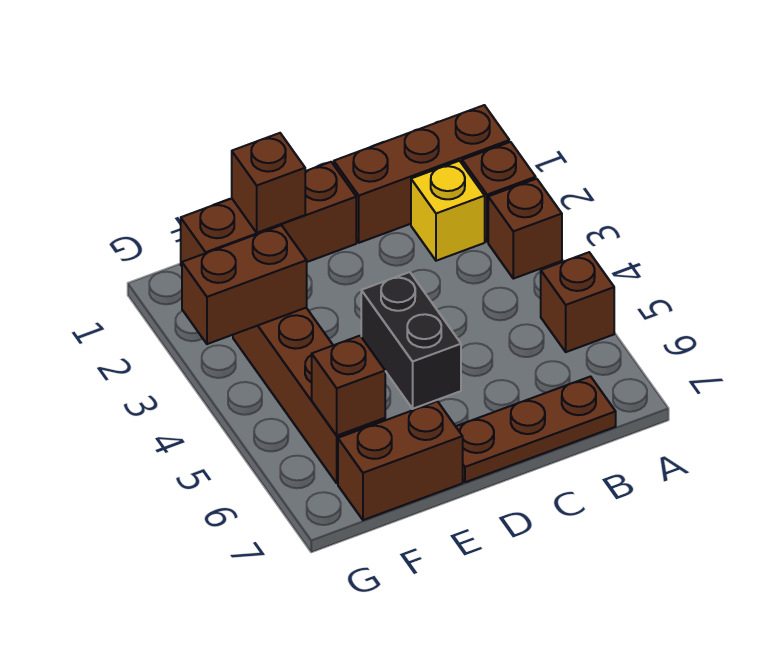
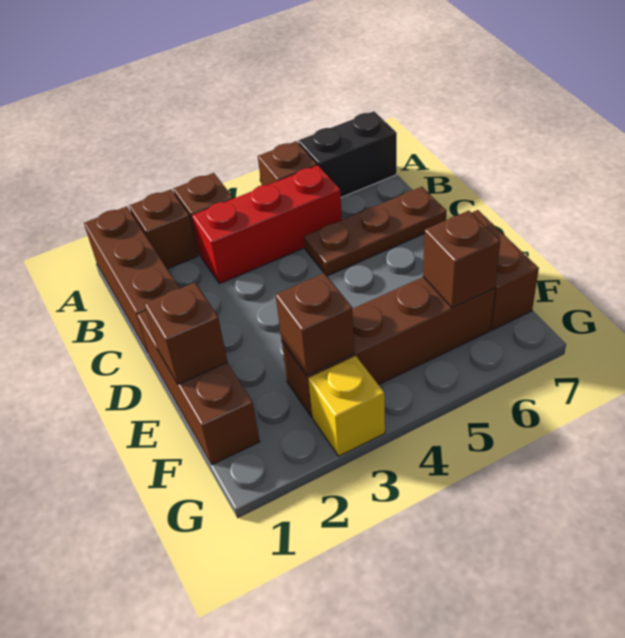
yellow 1x1 brick [411,161,485,261] -> yellow 1x1 brick moved to [308,356,385,456]
none -> red 1x3 brick [192,165,342,284]
brown 1x3 plate [456,377,616,482] -> brown 1x3 plate turned to [304,187,447,276]
black 1x2 brick [361,272,461,409] -> black 1x2 brick moved to [298,111,397,197]
brown 1x2 brick [182,225,307,344] -> brown 1x1 brick [276,273,354,375]

